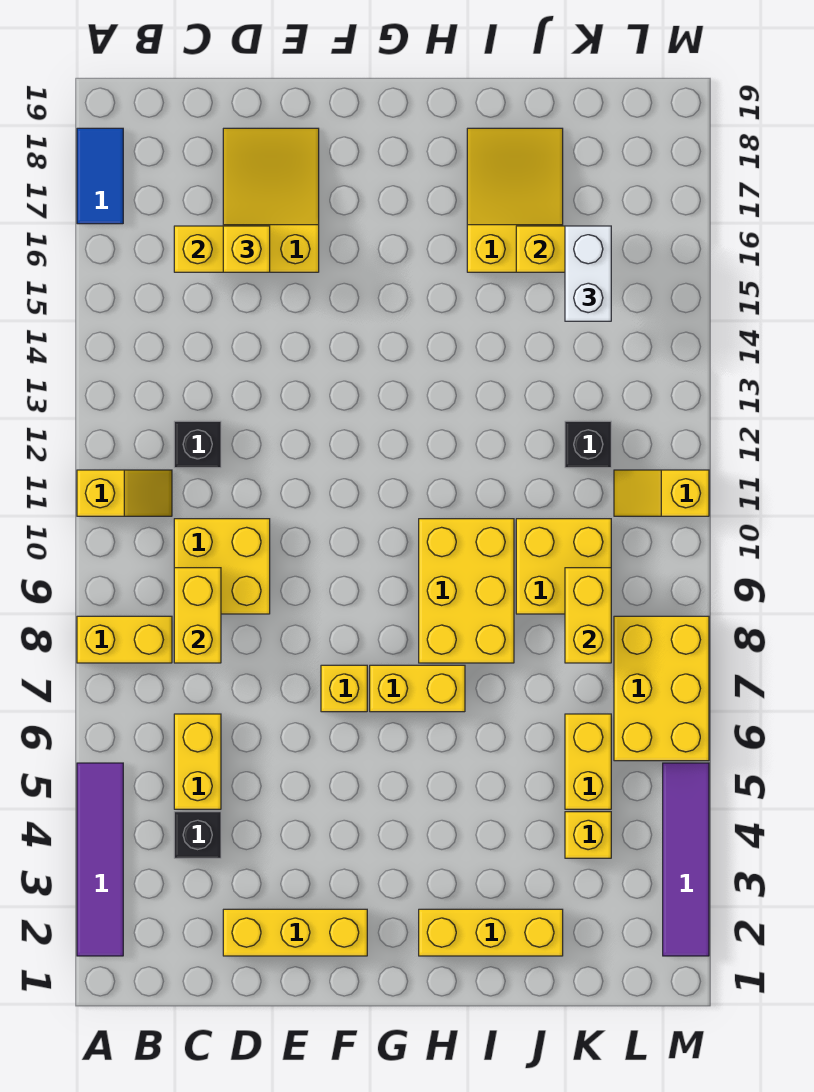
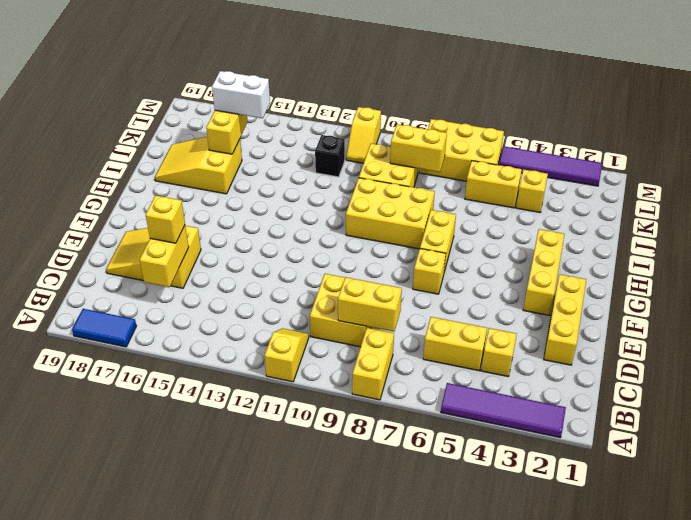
black 1x1 brick [174,812,221,858] -> yellow 1x1 brick [481,328,517,377]
black 1x1 brick [174,421,221,468] -> none
yellow 1x3 brick [419,909,563,956] -> yellow 1x3 brick moved to [523,229,565,316]

